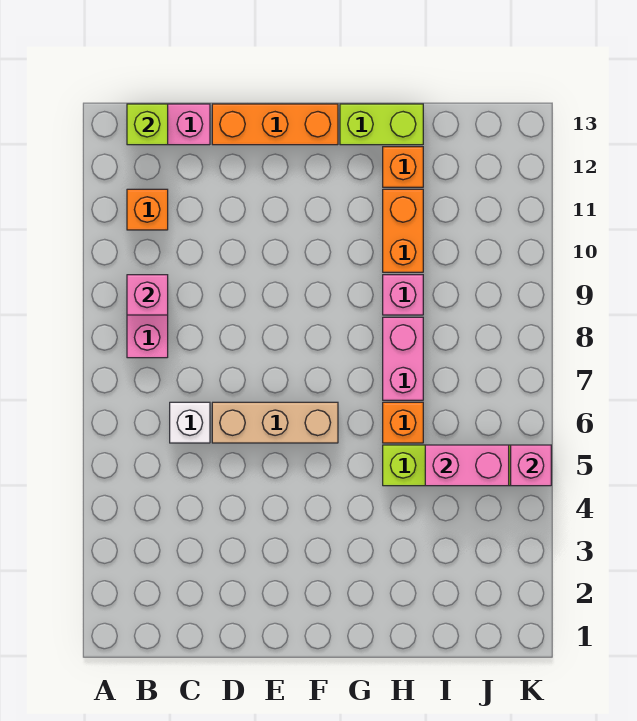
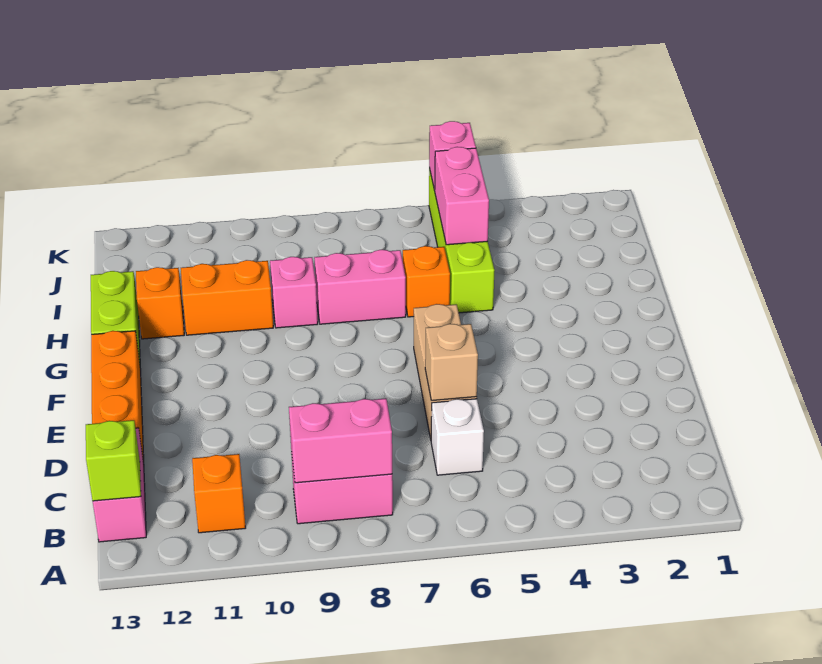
pink 1x1 brick [127,275,168,315] -> pink 1x2 brick [289,399,392,483]
none -> tan 1x1 brick [425,324,478,401]

